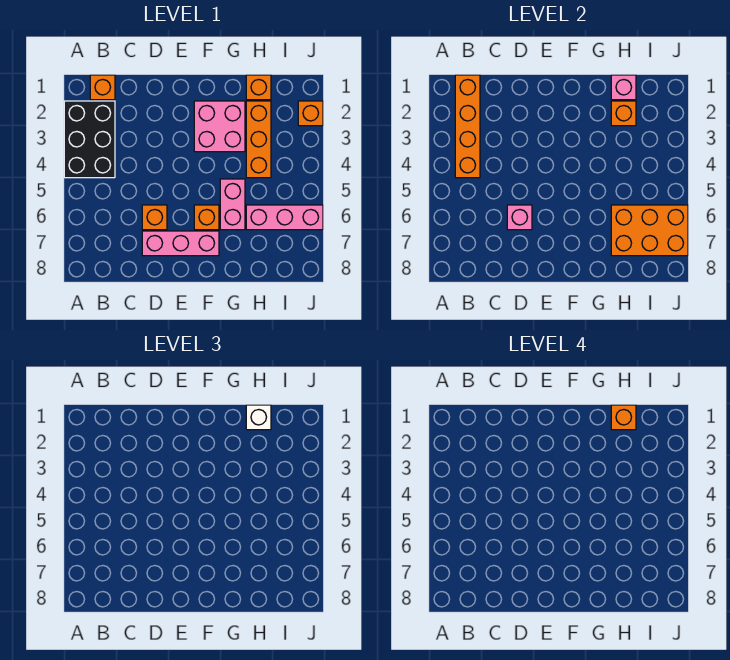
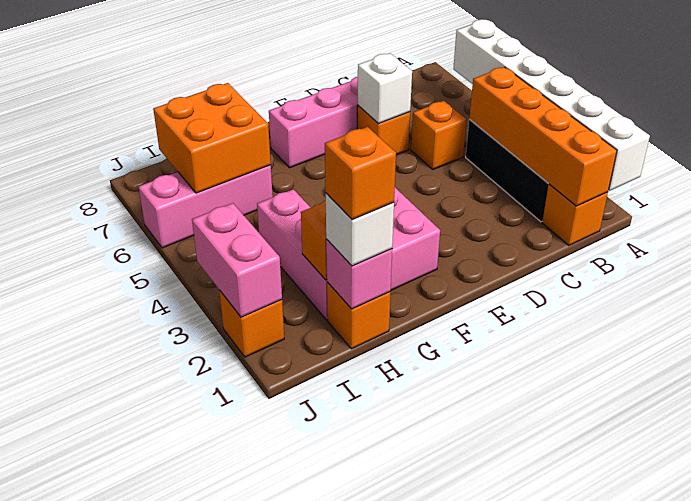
none -> white 1x6 brick [453,19,650,191]
pink 1x1 brick [507,205,532,230] -> white 1x1 brick [358,53,412,124]
orange 1x1 brick [194,205,219,230] -> orange 1x1 brick moved to [411,101,466,169]
pink 1x2 brick [220,179,245,230] -> pink 1x2 brick moved to [192,203,282,317]
orange 1x3 brick [246,101,271,178] -> pink 1x3 brick [257,189,328,320]
orange 2x3 brick [611,205,688,256] -> orange 2x2 brick [153,83,271,193]

